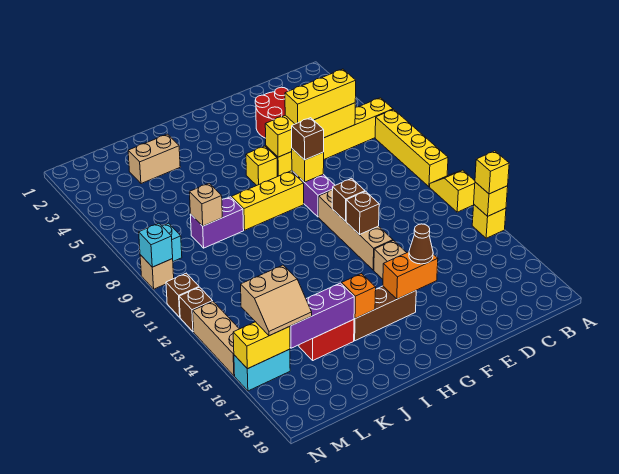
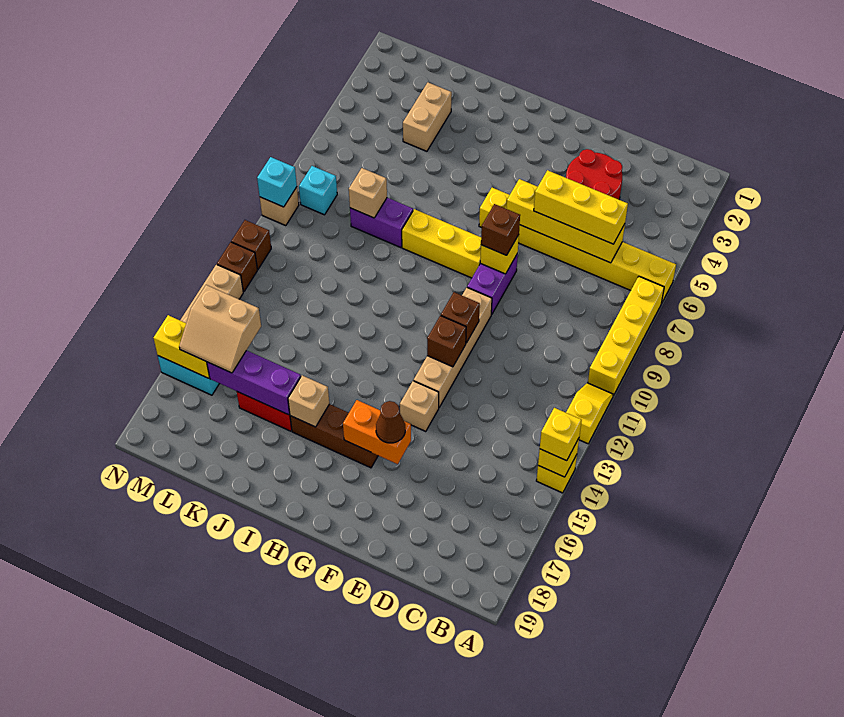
orange 1x1 brick [341,274,376,319] -> tan 1x1 brick [288,375,329,427]
tan 1x2 brick [128,134,180,184] -> tan 1x2 brick turned to [403,83,452,151]

